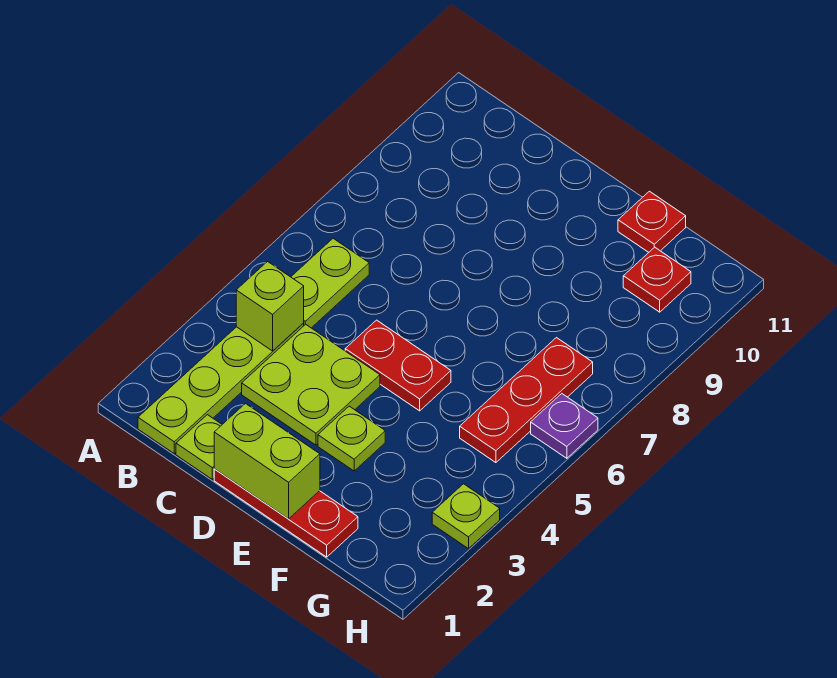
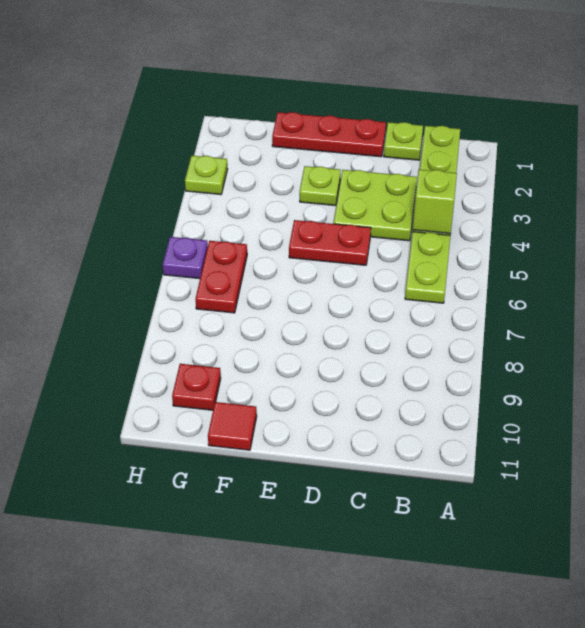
lime 1x2 brick [214,404,320,519] -> none
red 1x1 plate [618,191,686,252] -> red 1x1 tile [208,402,257,450]
red 1x3 plate [460,338,593,463] -> red 1x2 plate [195,241,247,313]

